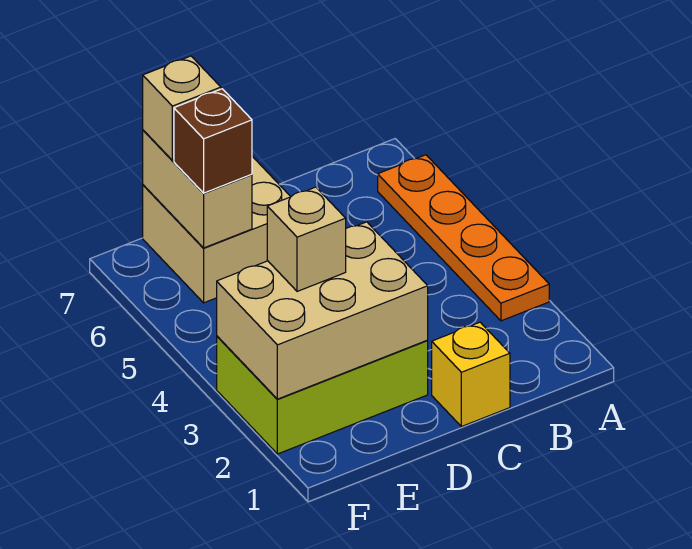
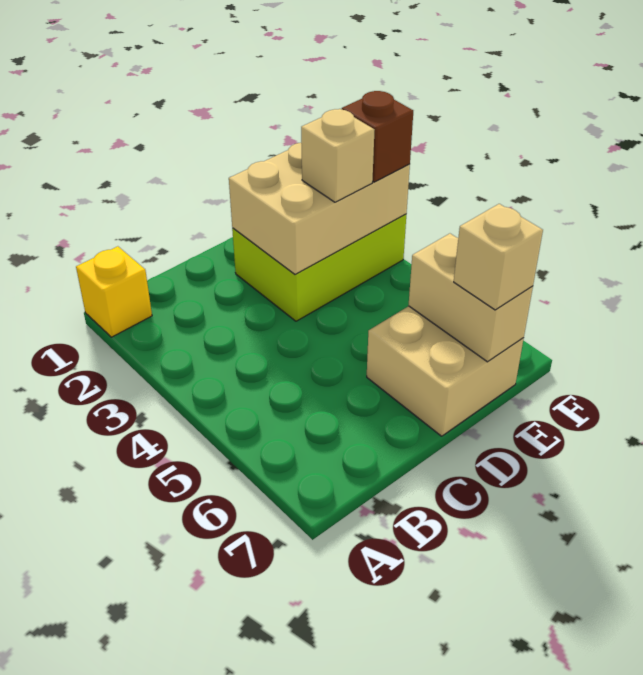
orange 1x4 plate [378,155,549,321] -> none
yellow 1x1 brick [432,322,510,427] -> yellow 1x1 brick moved to [76,246,152,337]
brown 1x1 brick [174,89,252,193] -> brown 1x1 brick moved to [342,91,413,182]

